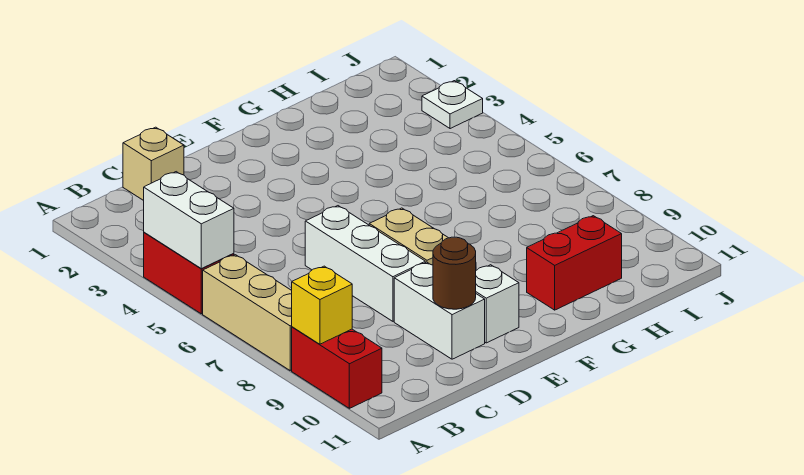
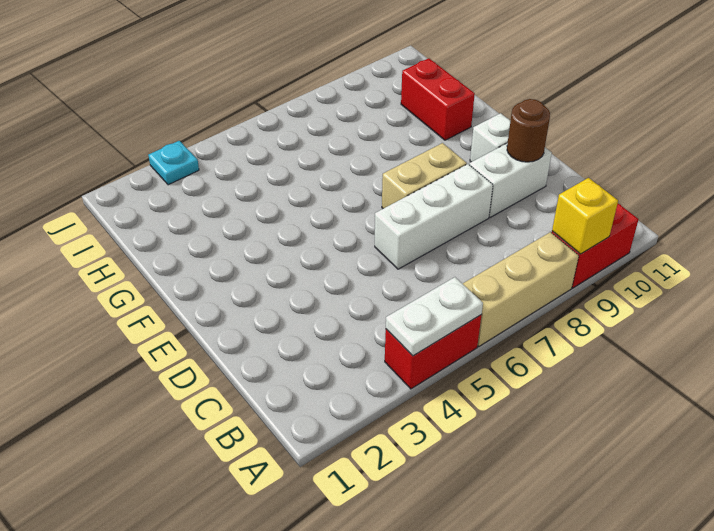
white 1x2 brick [144,172,234,269] -> white 1x2 plate [386,277,483,356]
tan 1x1 brick [123,127,184,201] -> none
white 1x1 plate [422,81,483,129] -> cyan 1x1 plate [148,141,199,185]

